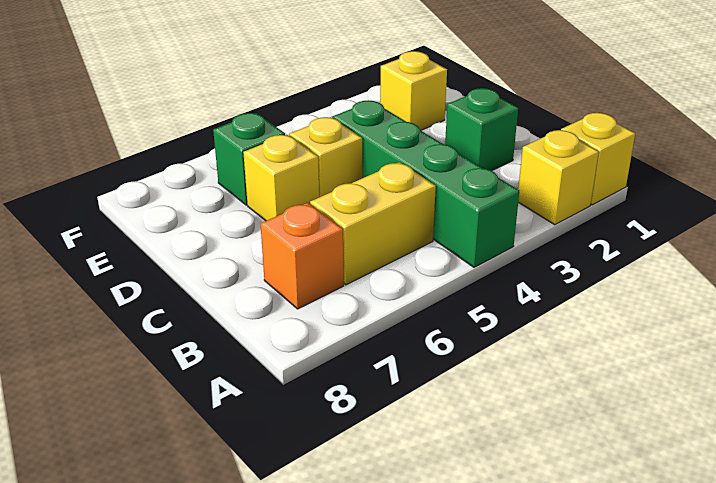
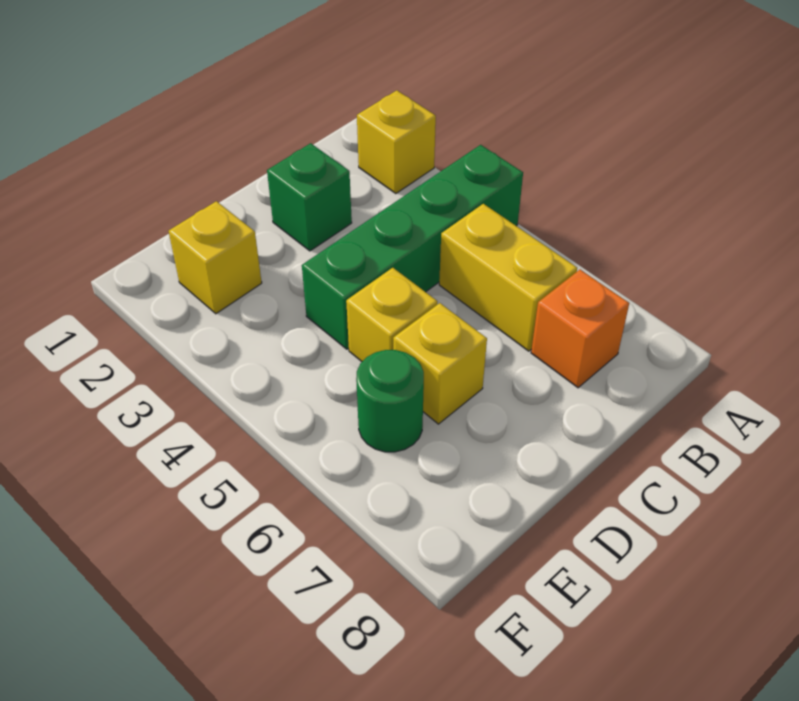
yellow 1x1 brick [561,113,635,205] -> none
green 1x1 brick [213,113,285,205] -> green 1x1 round brick [356,350,424,452]

